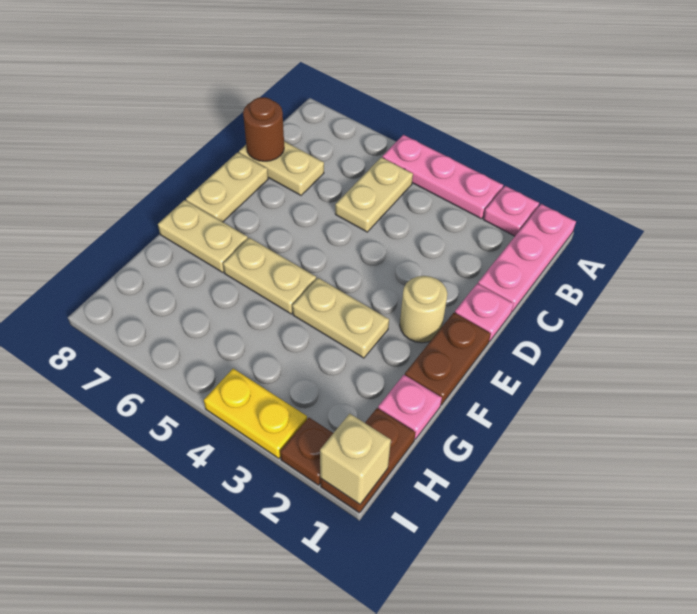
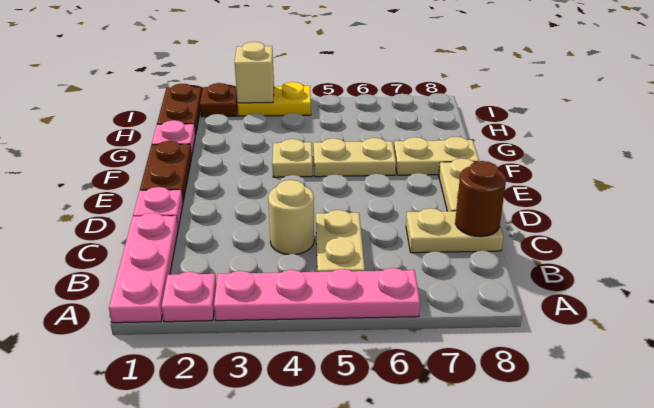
pink 1x3 plate [382,135,503,219] -> pink 1x4 plate [214,268,420,321]
tan 1x1 round brick [400,276,447,343] -> tan 1x1 round brick moved to [268,180,314,255]
tan 1x2 plate [292,278,389,358] -> tan 1x1 plate [272,139,312,177]
tan 1x1 brick [320,414,391,504] -> tan 1x1 brick moved to [235,42,274,103]

